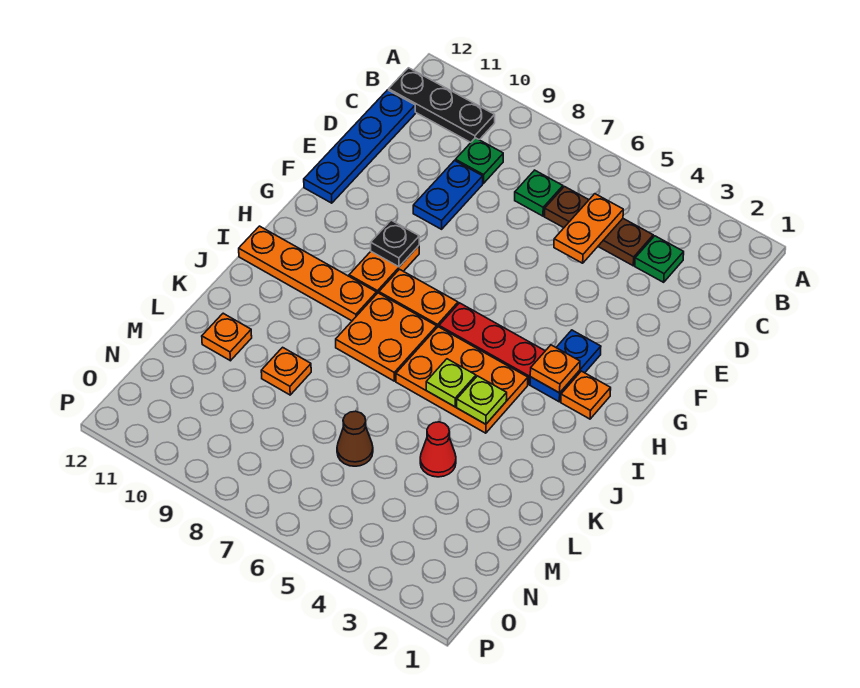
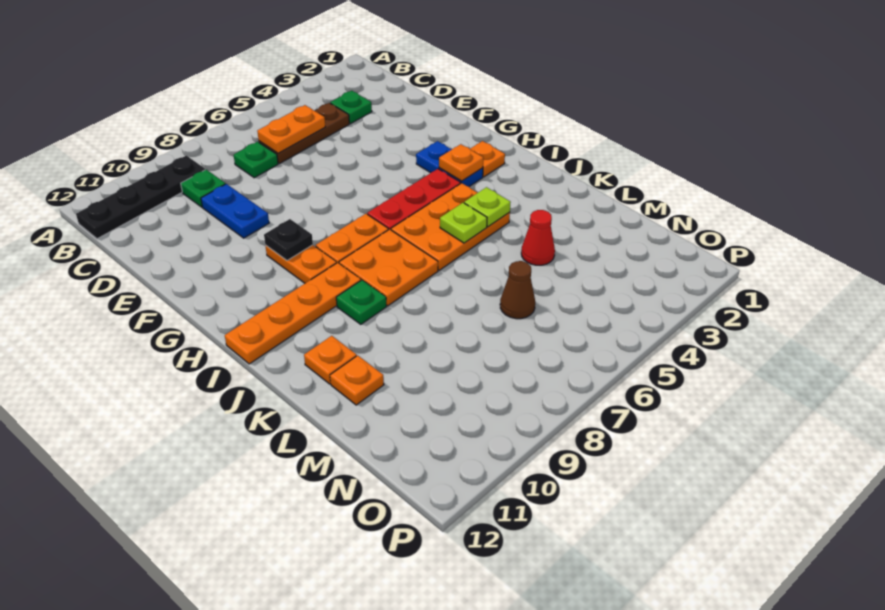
black 1x3 plate [389,68,495,142] -> black 1x4 plate [76,156,205,239]
orange 1x2 plate [554,194,623,263] -> orange 1x2 plate turned to [257,105,325,153]
blue 1x4 plate [304,90,415,203] -> none
none -> green 1x1 plate [336,280,387,324]
orange 1x1 plate [261,347,311,395] -> orange 1x1 plate moved to [304,336,357,384]

